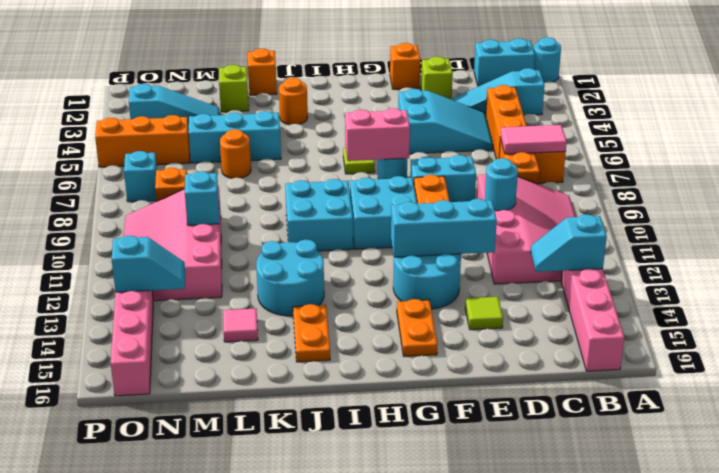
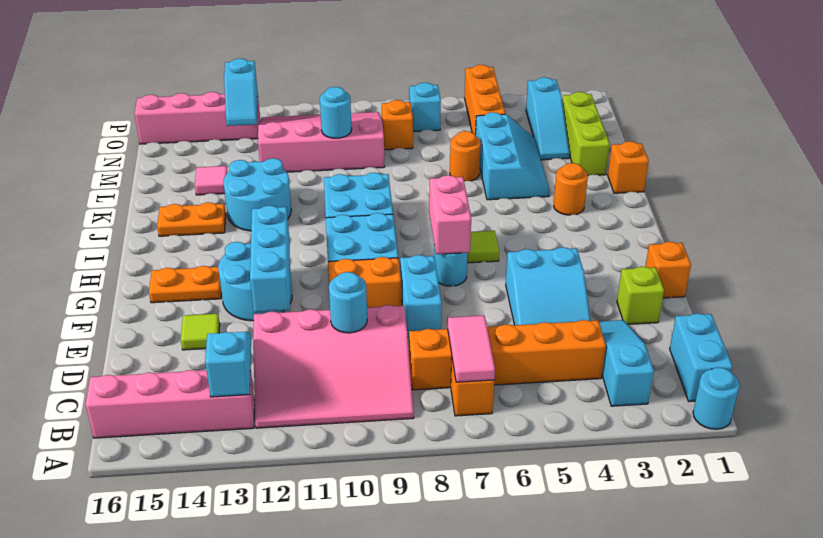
lime 1x1 brick [219,65,249,112] -> lime 1x3 brick [562,92,610,176]
cyan 1x1 brick [185,171,219,225] -> cyan 1x1 round brick [320,87,352,138]

